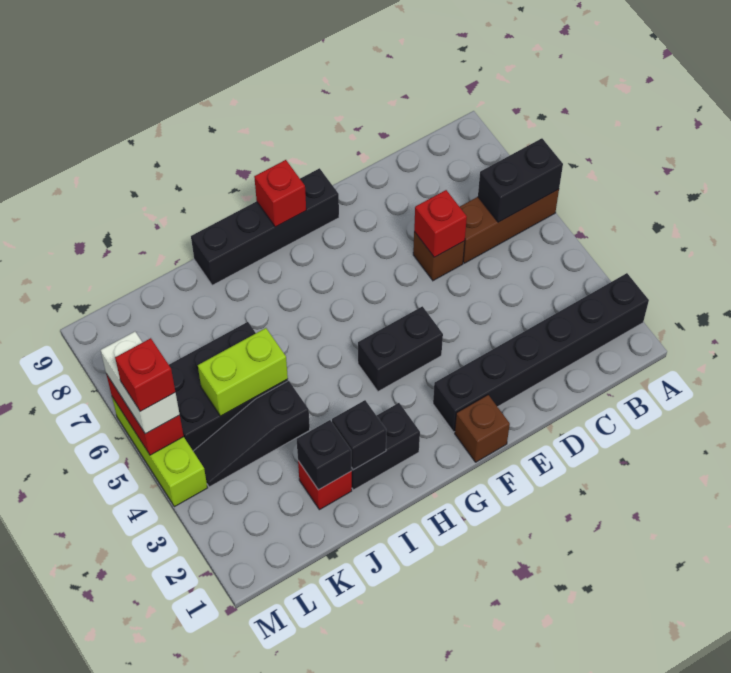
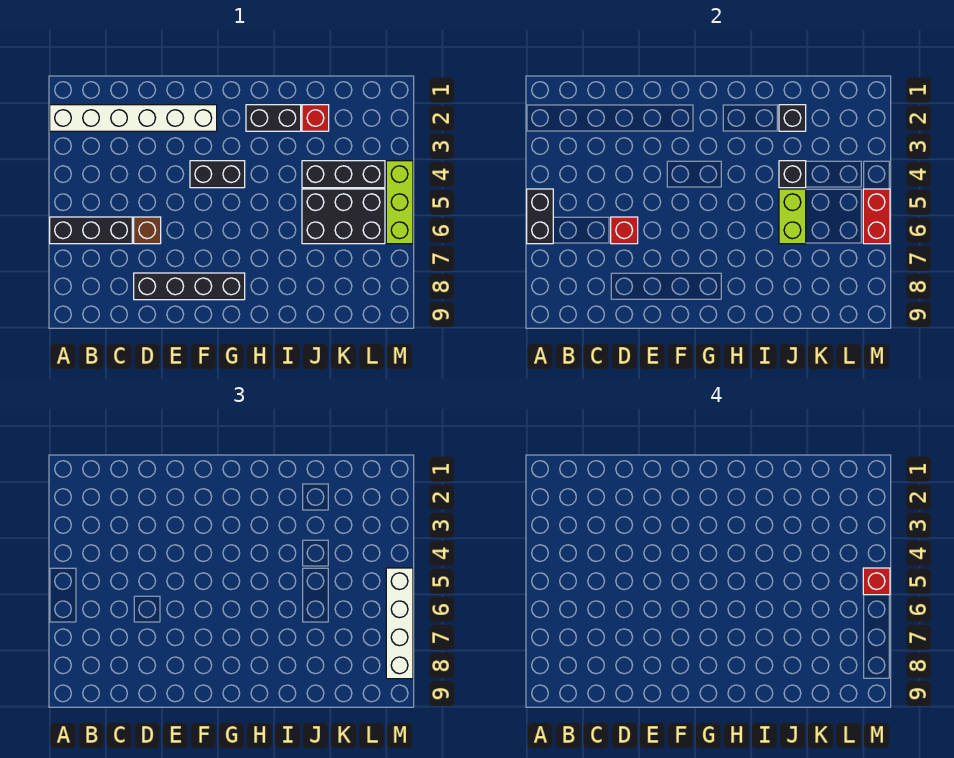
black 1x6 brick [433,273,649,432] -> white 1x6 brick [50,105,217,131]
brown 1x3 brick [460,189,559,263] -> black 1x3 brick [50,217,132,244]
black 1x2 brick [478,138,563,222] -> black 1x2 brick turned to [527,189,553,244]
brown 1x1 brick [455,395,510,462] -> none
black 1x4 brick [191,168,339,285] -> black 1x4 brick moved to [134,273,245,300]
red 1x1 brick [254,160,306,227] -> none
black 1x1 brick [332,400,386,470] -> black 1x1 brick moved to [779,161,806,188]
black 1x3 slope [193,381,310,487] -> black 1x3 brick [302,161,385,188]
lime 1x2 brick [198,328,288,416] -> lime 1x2 brick turned to [779,189,806,244]
white 1x2 brick [100,332,180,434] -> white 1x4 brick [386,568,413,679]

